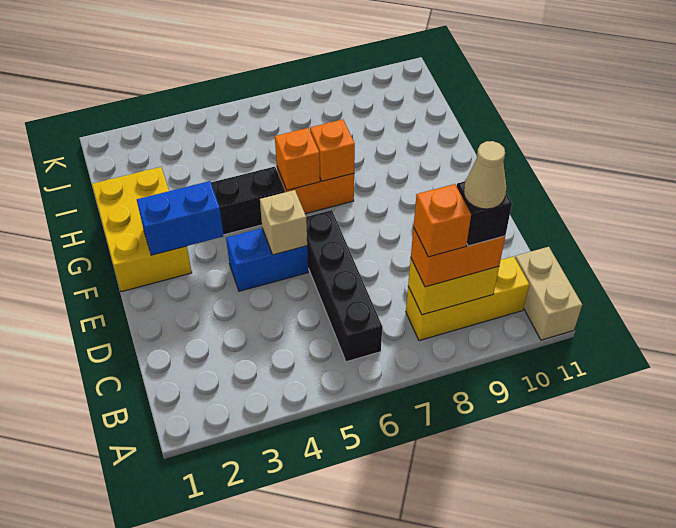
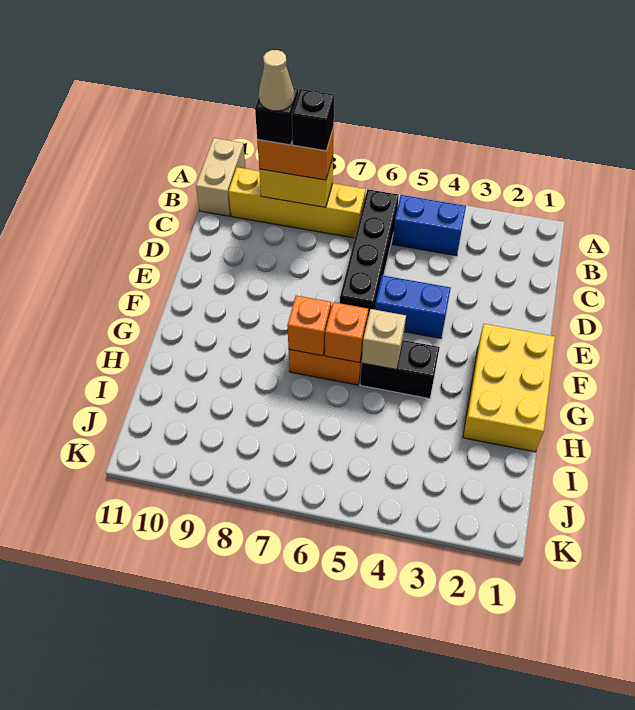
yellow 1x3 brick [406,256,529,341] -> yellow 1x4 brick [228,167,366,238]
orange 1x1 brick [414,184,471,257] -> black 1x1 brick [292,89,334,151]
tan 1x1 brick [260,190,307,255] -> tan 1x1 brick moved to [362,309,406,369]
blue 1x2 brick [137,181,224,255] -> blue 1x2 brick moved to [392,195,466,256]

